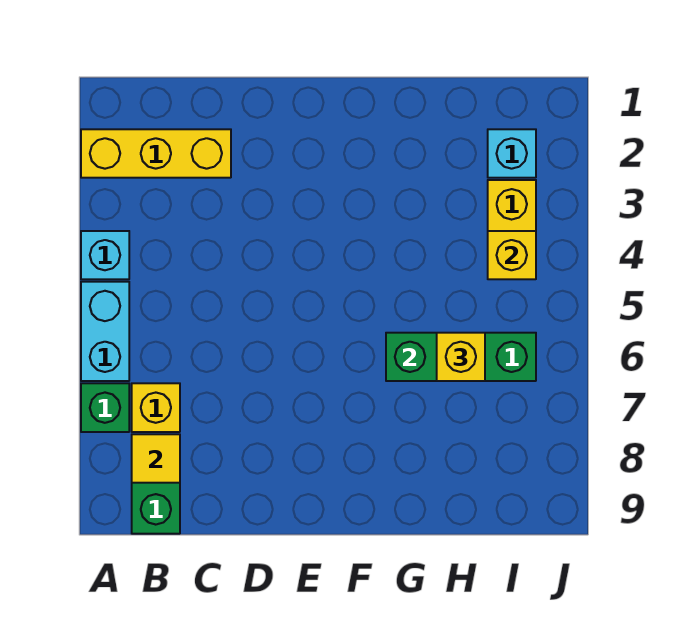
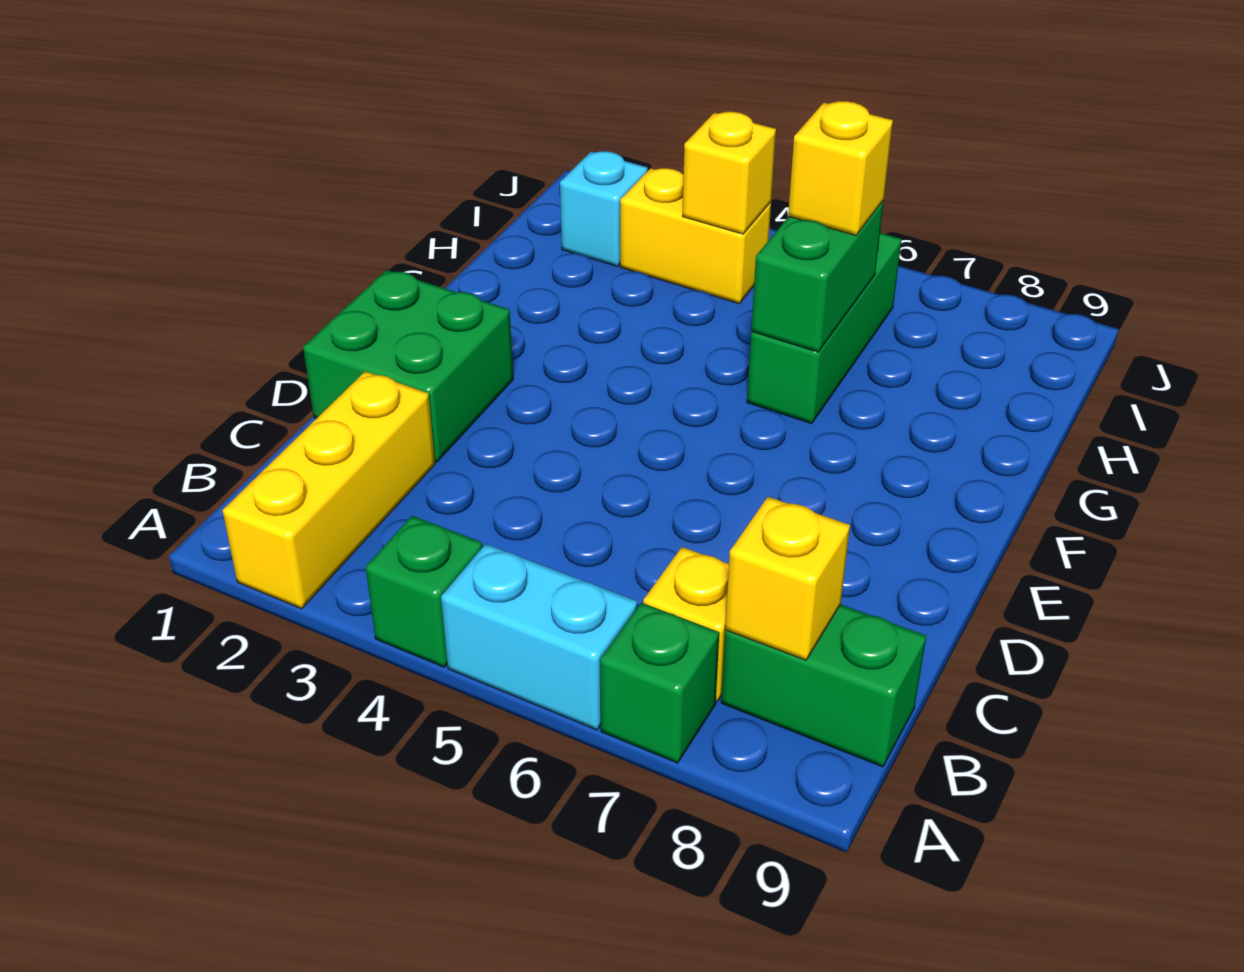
cyan 1x1 brick [81,231,129,279] -> green 1x1 brick [366,516,482,667]
yellow 1x1 tile [132,434,180,483] -> yellow 1x1 brick [725,497,850,660]
none -> green 2x2 brick [303,270,513,462]

